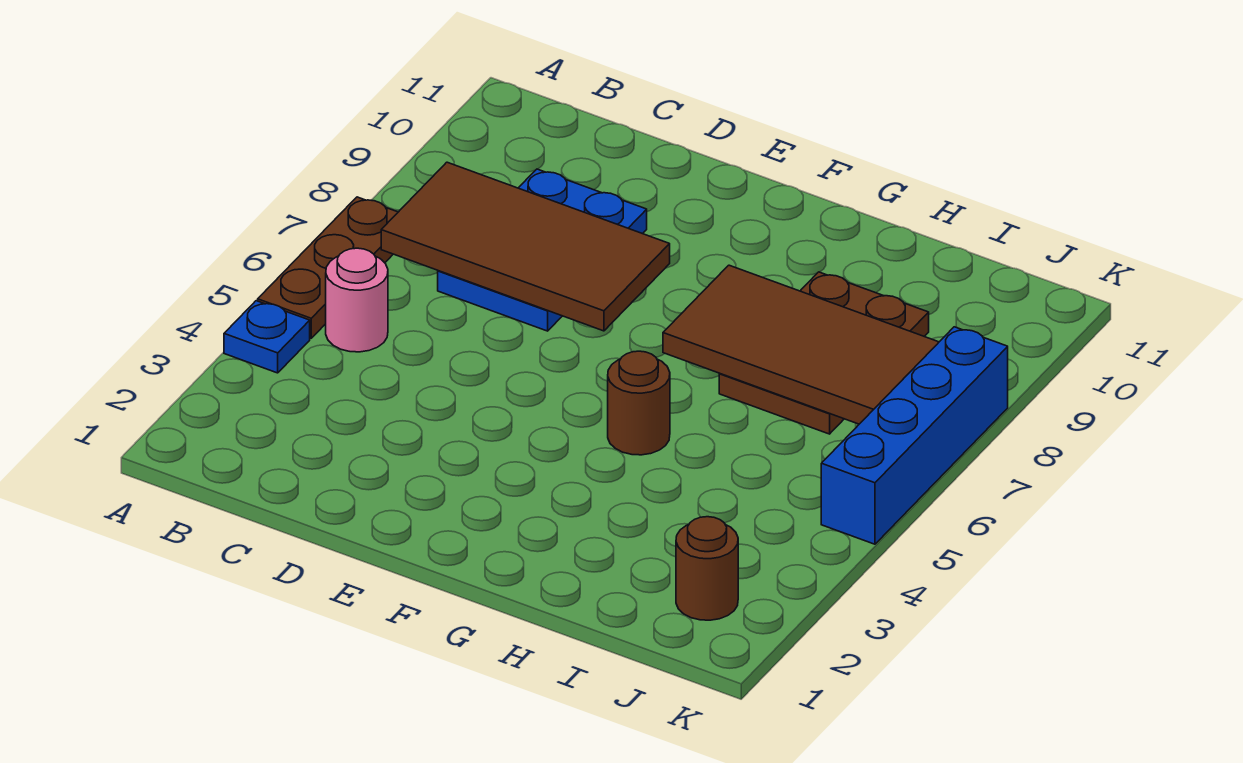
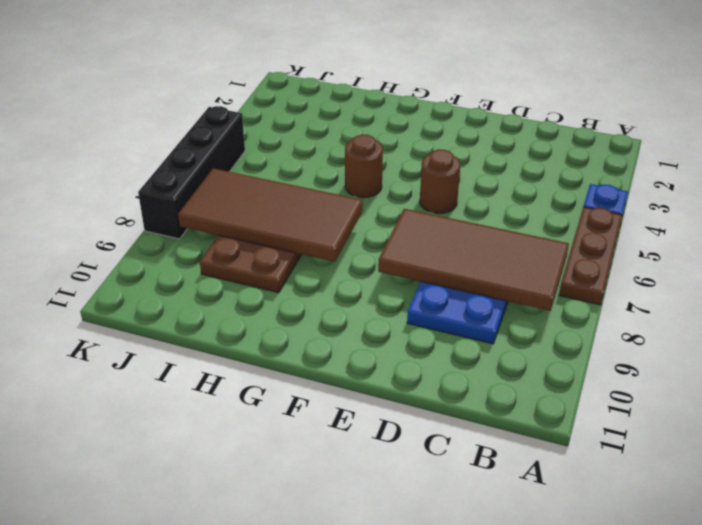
pink 1x1 round brick [326,248,388,352] -> none
brown 1x1 round brick [676,517,738,620] -> brown 1x1 round brick moved to [420,149,460,214]
blue 1x4 brick [821,327,1008,544] -> black 1x4 brick [138,106,245,239]

